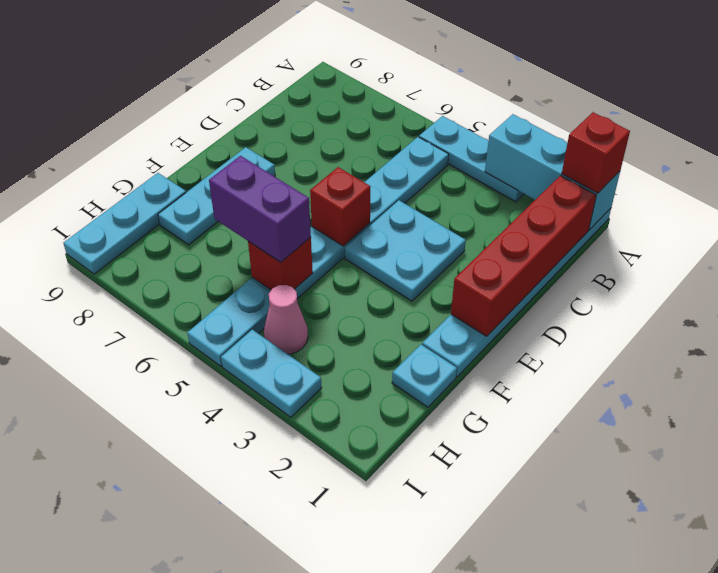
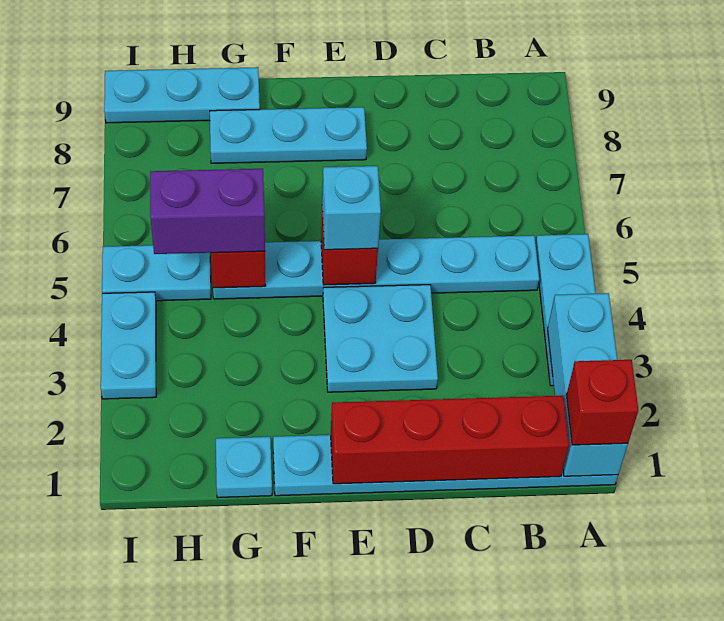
none -> cyan 1x1 brick [322,166,381,250]
purple 1x2 brick [209,156,311,262] -> purple 1x2 brick turned to [150,169,265,254]
pink 1x1 cone [264,285,308,354] -> none

